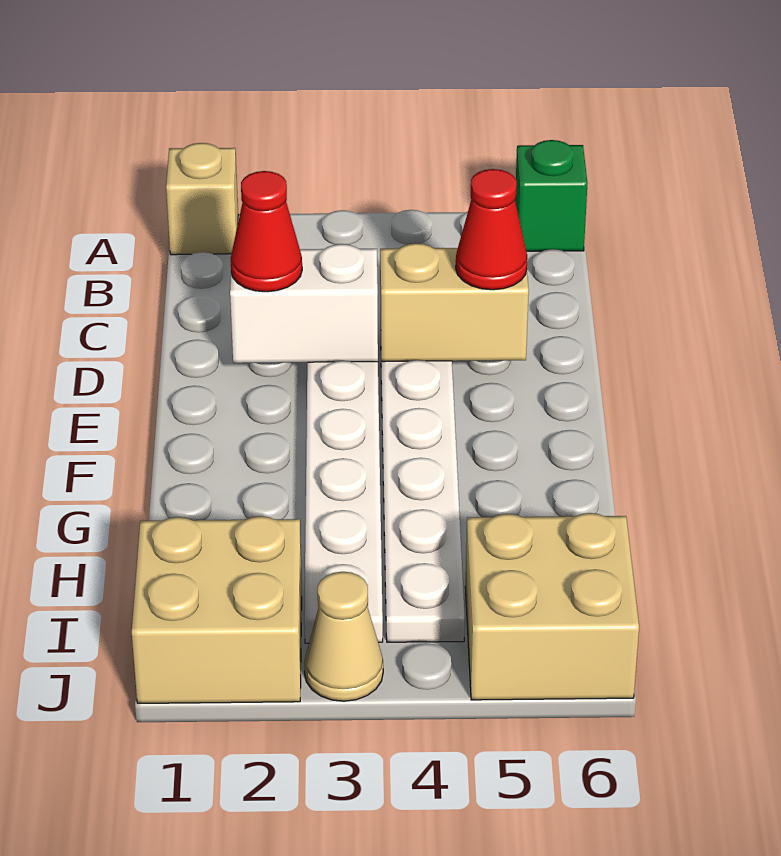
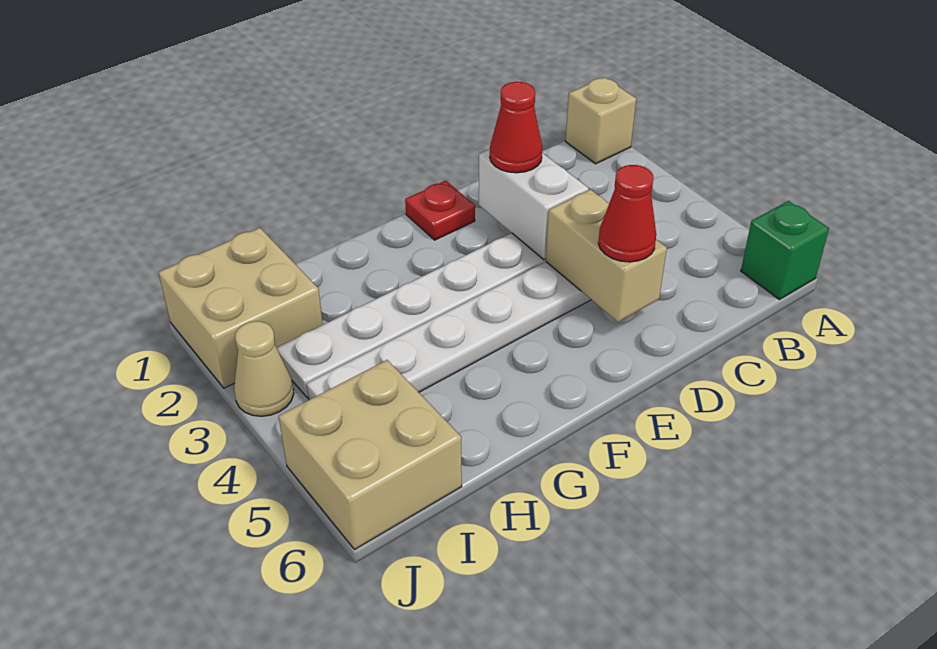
none -> red 1x1 plate [405,181,475,240]

